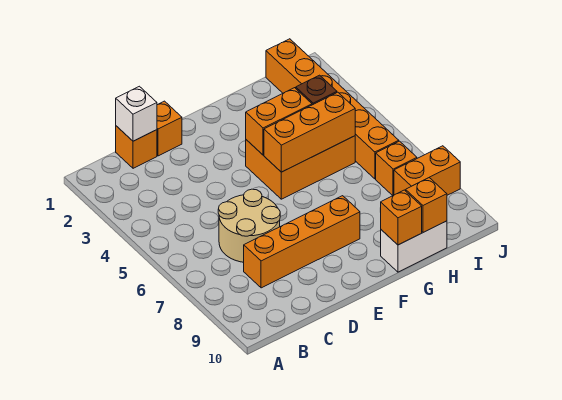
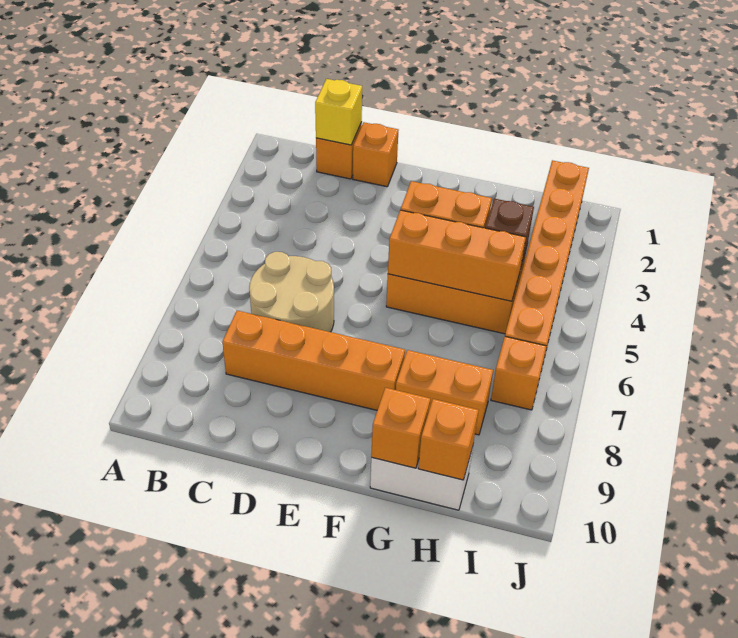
white 1x1 brick [116,86,157,141] -> yellow 1x1 brick [315,79,362,145]
orange 1x2 brick [394,146,460,195] -> orange 1x2 brick moved to [396,350,493,435]

